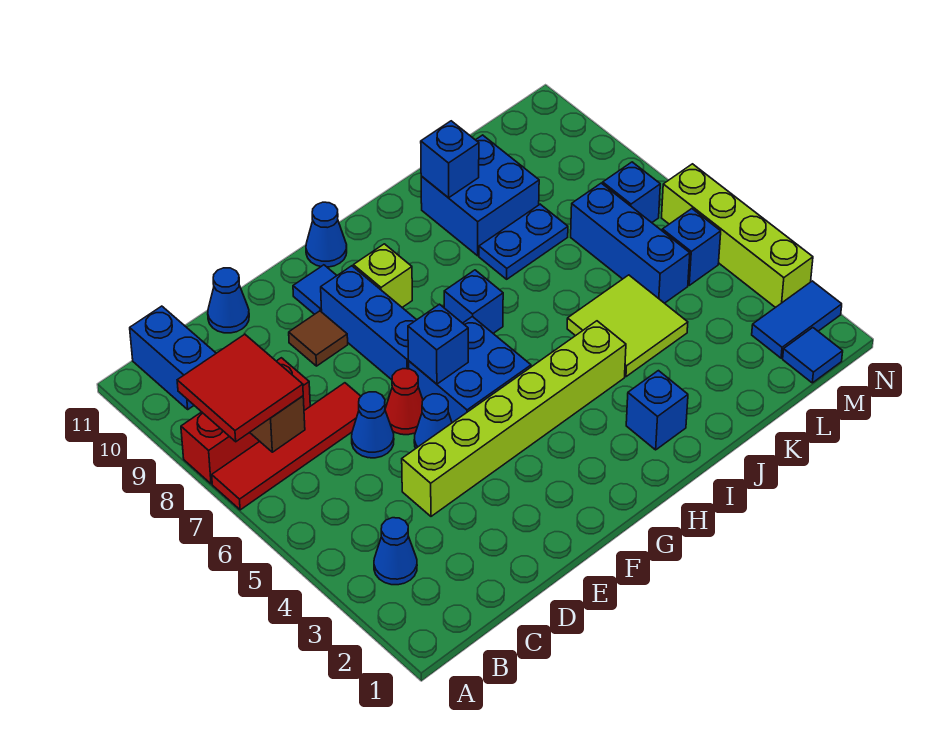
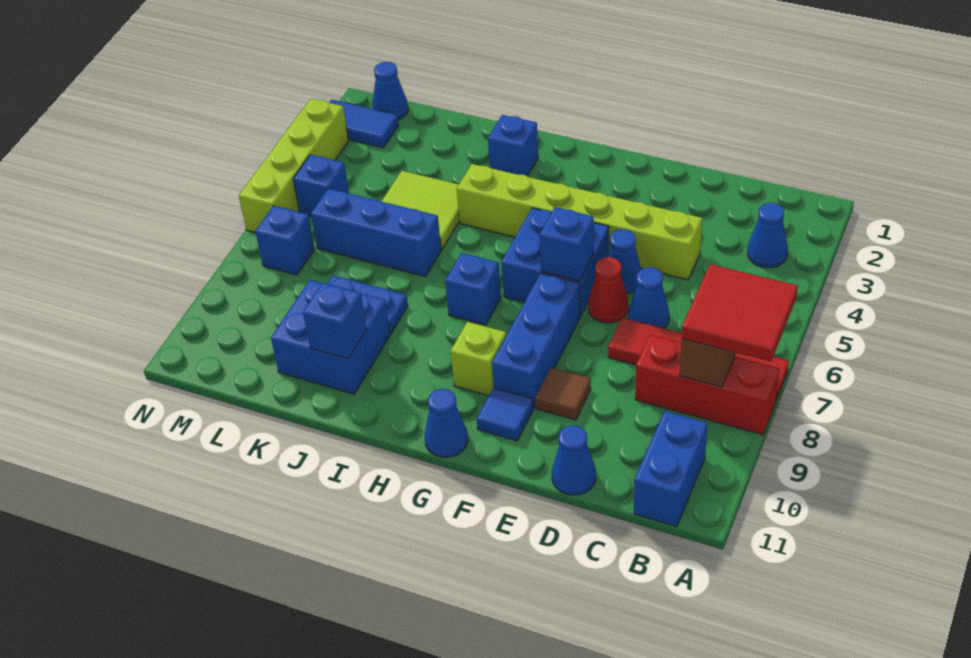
blue 1x3 brick [571,183,690,303] -> blue 1x3 brick turned to [311,189,441,277]
blue 1x1 tile [783,328,843,383] -> blue 1x1 cone [372,62,408,120]

